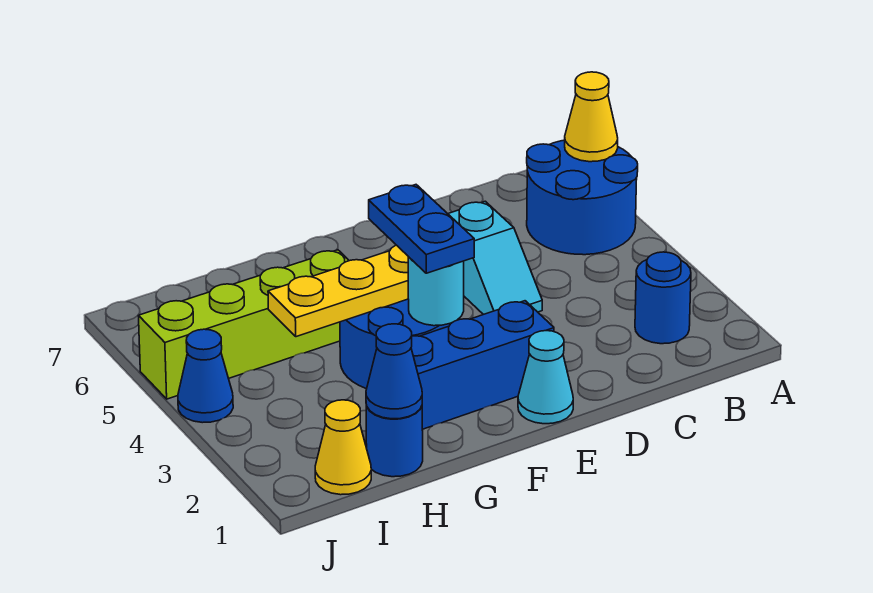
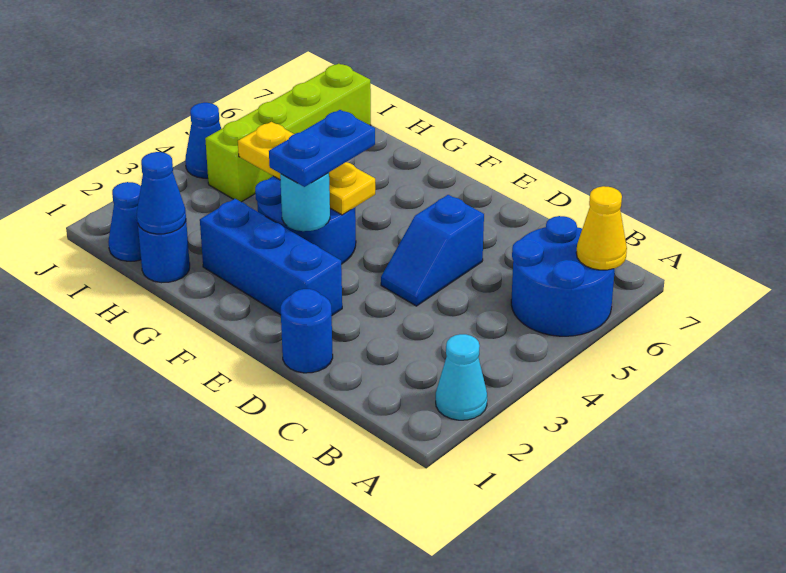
blue 1x1 round brick [635,252,691,344] -> blue 1x1 round brick moved to [281,289,333,373]
cyan 1x2 slope [448,201,542,315] -> blue 1x2 slope [381,195,484,306]
cyan 1x1 cone [518,331,573,424] -> cyan 1x1 cone moved to [436,334,487,420]
lime 1x4 brick [139,250,349,399] -> lime 1x4 brick turned to [205,64,371,202]
yellow 1x1 cone [315,400,371,495] -> blue 1x1 cone [108,182,141,261]

